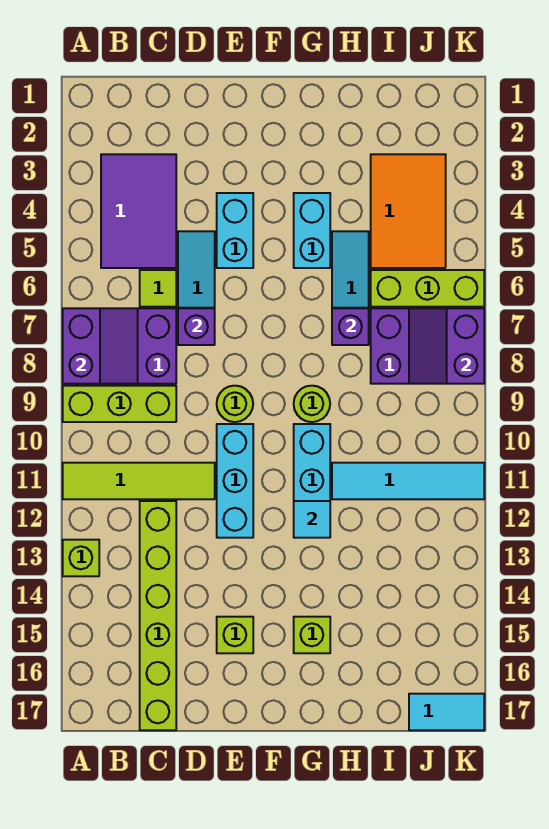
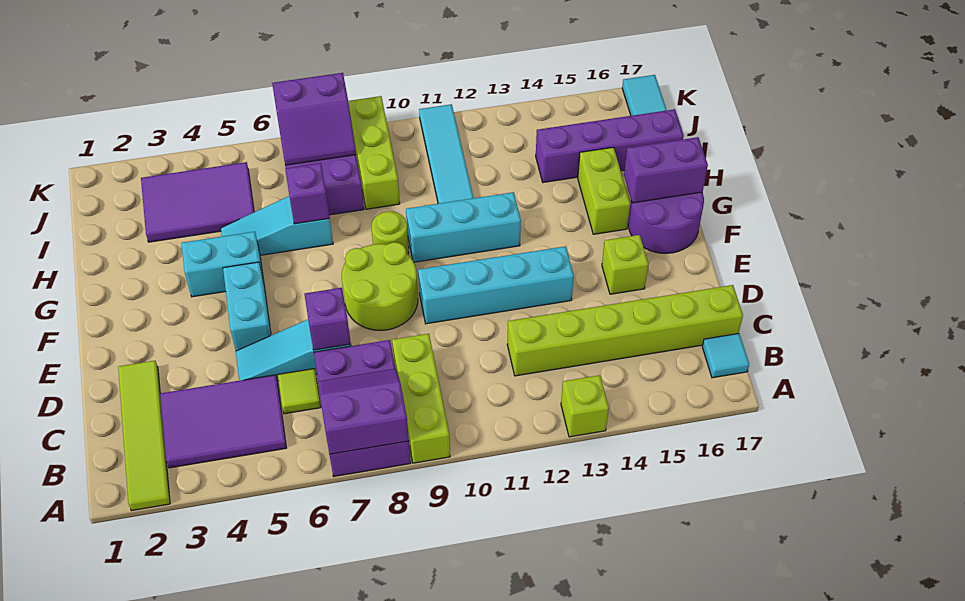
lime 1x4 tile [63,463,215,499] -> lime 1x4 tile moved to [118,361,170,511]
cyan 1x2 brick [217,193,253,268] -> cyan 1x2 brick turned to [223,262,271,351]
lime 1x1 round brick [217,386,253,422] -> lime 2x2 round brick [342,242,418,331]
cyan 1x3 brick [217,424,253,538] -> cyan 1x4 brick [418,246,574,324]
none -> purple 2x2 round brick [628,192,704,253]
cyan 1x1 tile [294,501,330,538] -> cyan 1x1 tile moved to [702,334,749,378]
lime 1x1 brick [294,617,330,653] -> lime 1x2 brick [578,147,630,234]
none -> purple 1x2 brick [624,137,708,203]
orange 2x3 tile [371,154,446,268] -> purple 2x3 tile [141,162,254,242]
lime 1x3 brick [371,270,484,307] -> lime 1x3 brick moved to [348,96,400,209]
none -> purple 1x4 brick [536,109,684,183]

